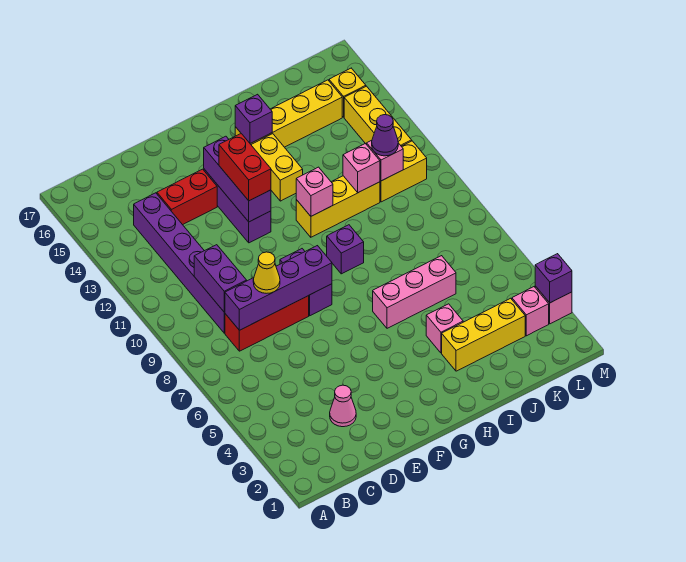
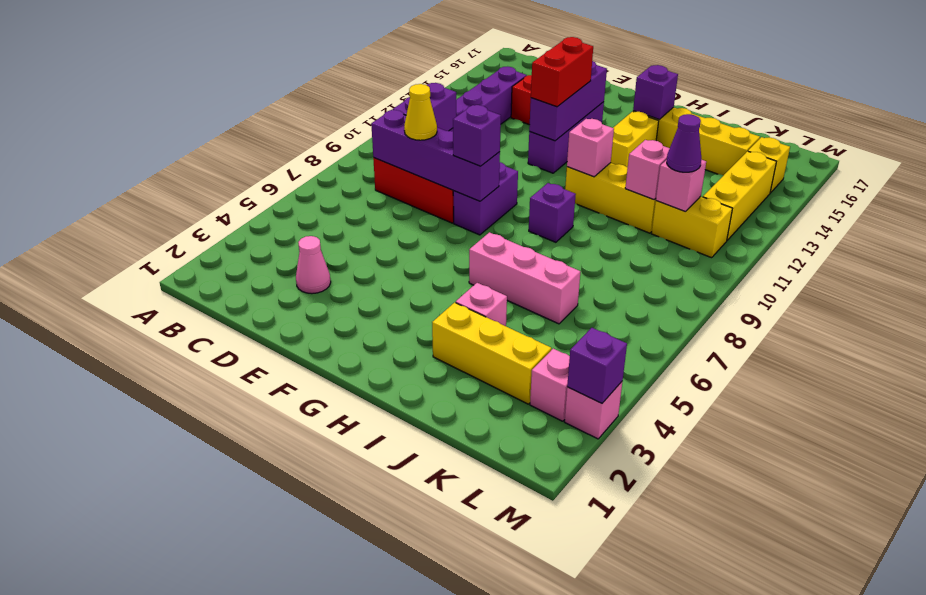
none -> purple 1x1 brick [453,105,501,166]

